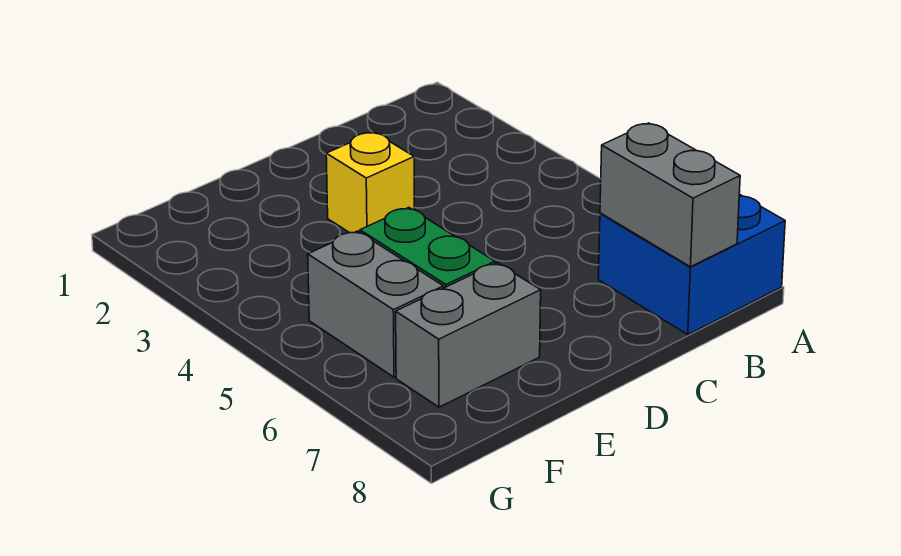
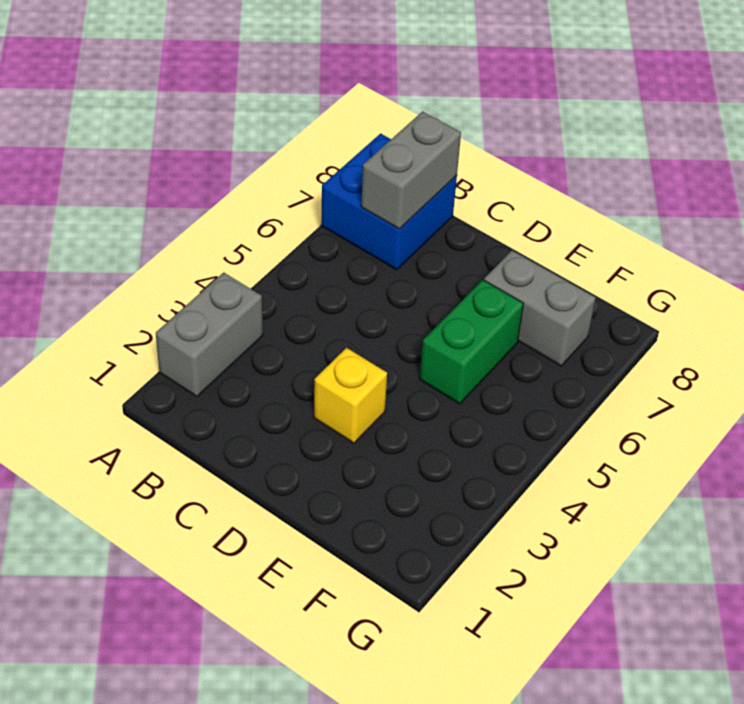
grey 1x2 brick [308,231,443,377] -> grey 1x2 brick moved to [156,272,263,397]

